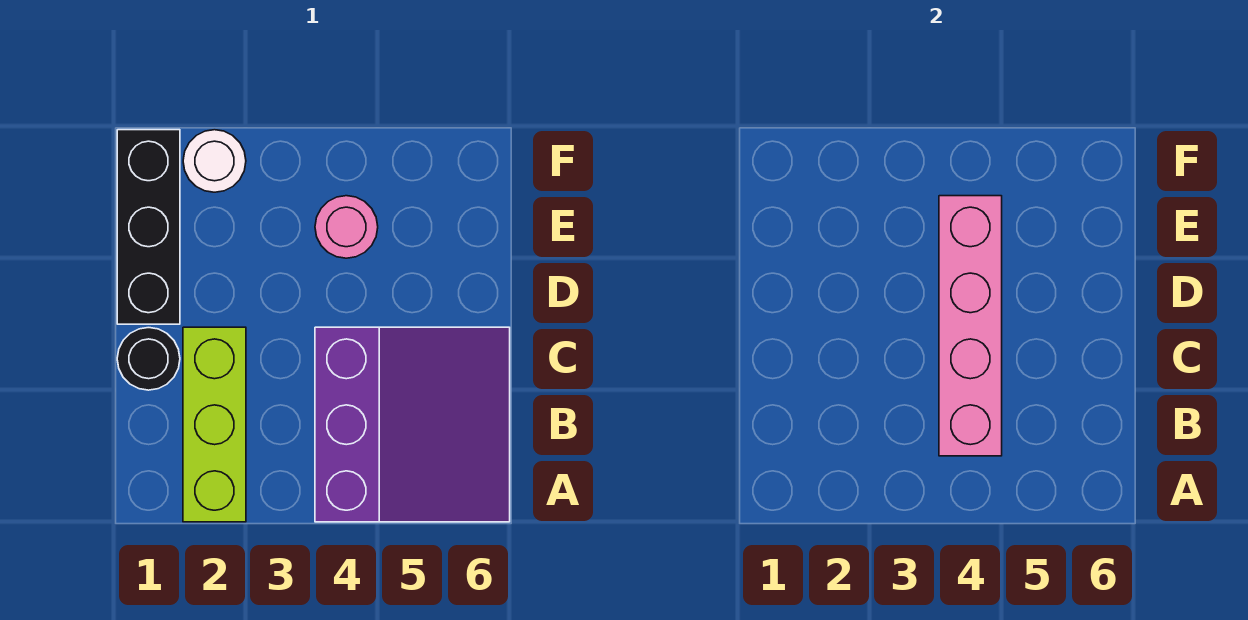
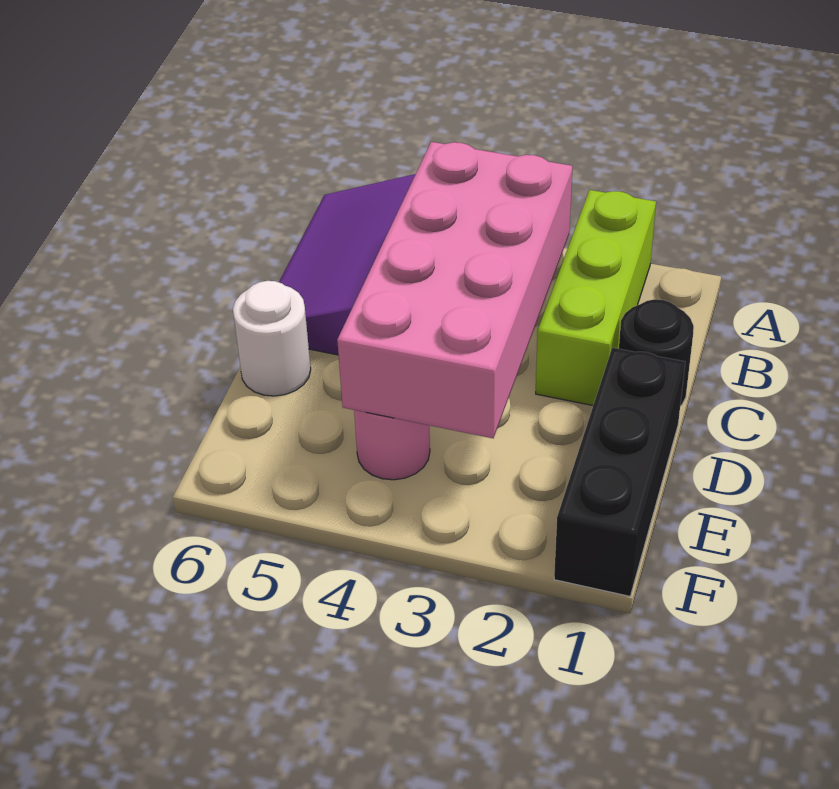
pink 1x4 brick [939,196,1002,456] -> pink 2x4 brick [337,142,572,438]
white 1x1 round brick [183,130,246,192] -> white 1x1 round brick moved to [233,281,311,396]

